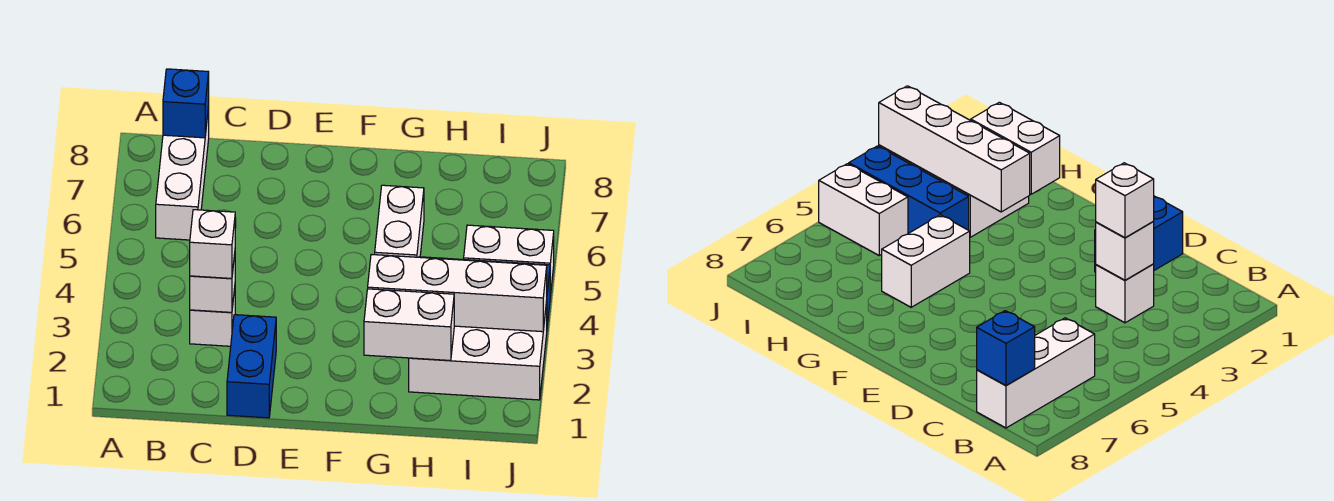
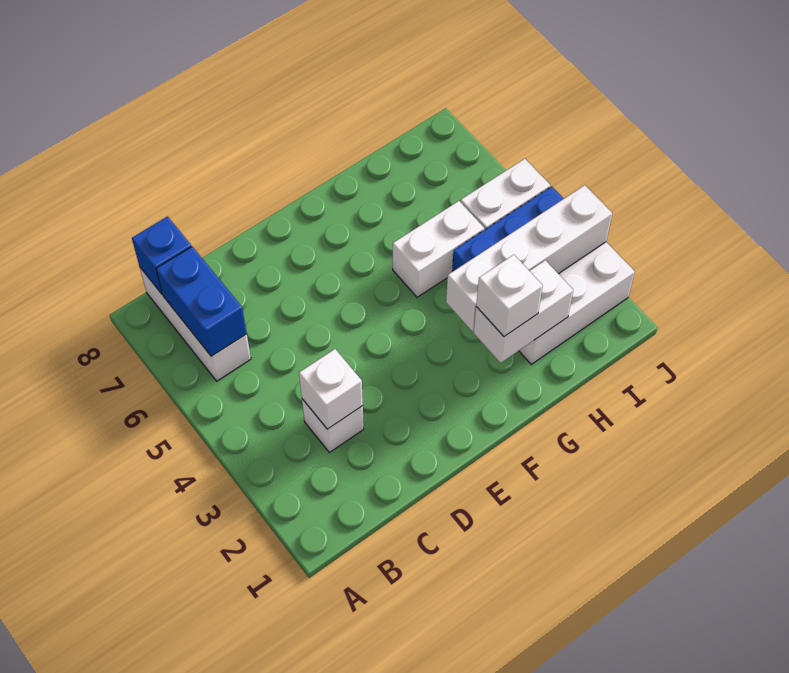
white 1x1 brick [190,210,235,278] -> white 1x1 brick moved to [476,255,543,337]
blue 1x2 brick [227,315,276,418] -> blue 1x2 brick moved to [156,247,247,356]
white 1x2 brick [375,185,424,257] -> white 1x2 brick turned to [393,201,484,297]

